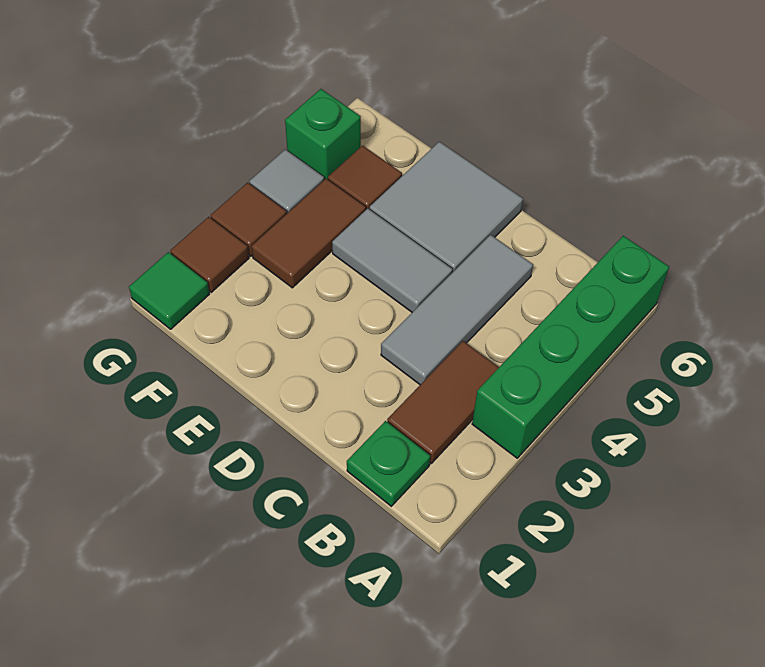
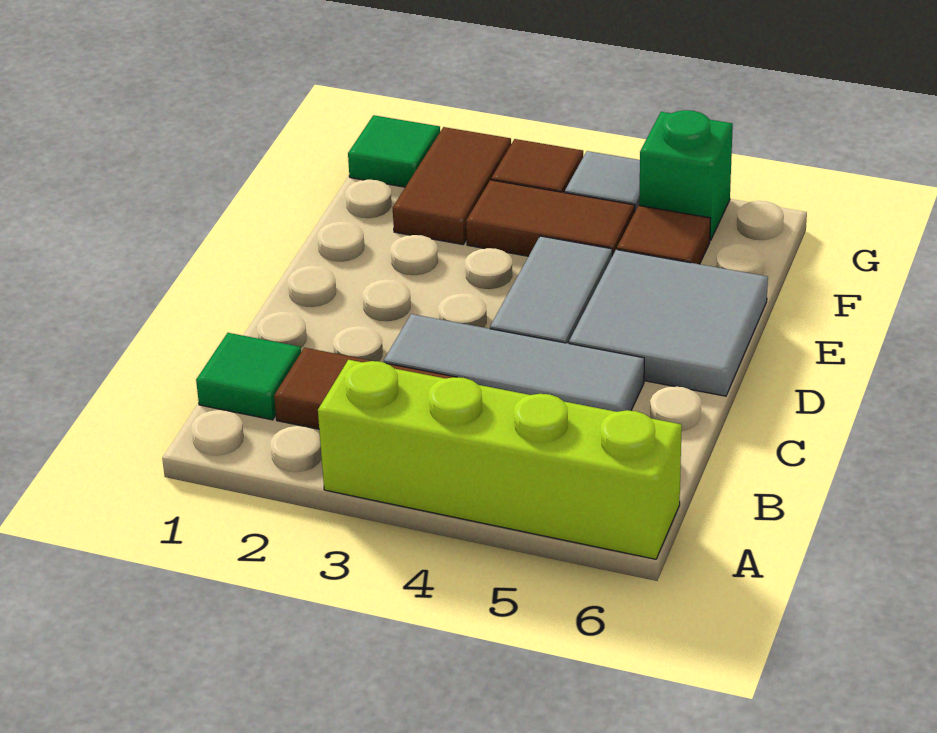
green 1x4 brick [472,236,669,458] -> lime 1x4 brick [318,360,682,559]
green 1x1 plate [347,421,430,506] -> green 1x1 tile [196,333,301,420]
brown 1x1 tile [170,217,249,292] -> brown 1x2 tile [393,127,511,245]

